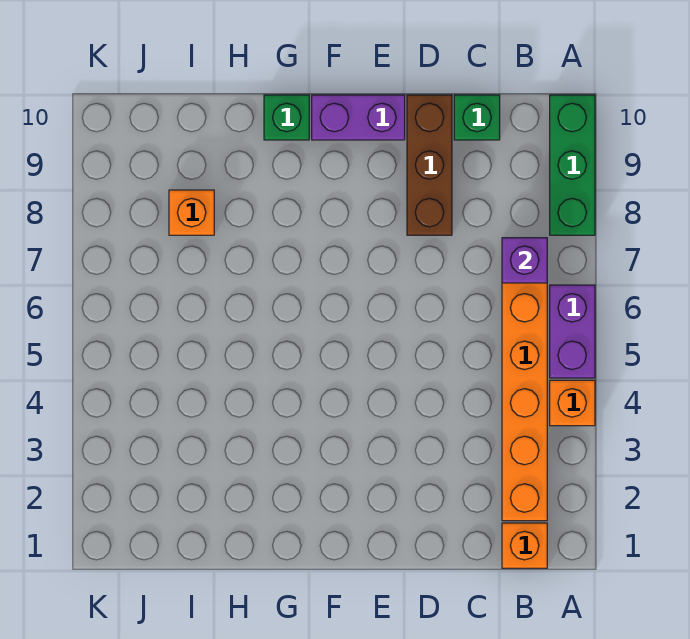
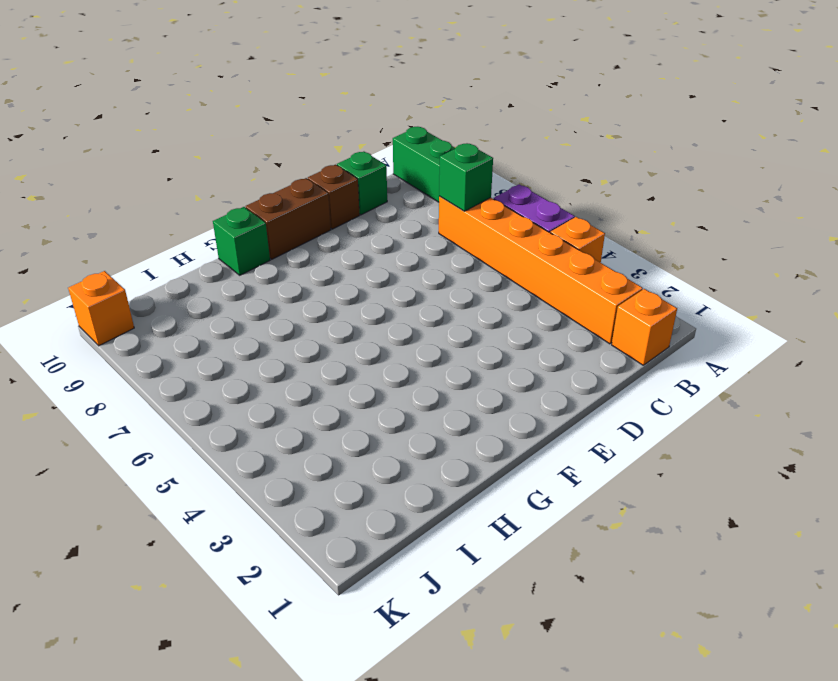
purple 1x1 brick [502,238,547,283] -> green 1x1 brick [439,144,493,211]
brown 1x3 brick [407,95,452,235] -> brown 1x1 brick [308,165,360,229]
purple 1x2 brick [312,95,405,140] -> brown 1x2 brick [246,178,331,259]
orange 1x1 brick [169,190,214,235] -> orange 1x1 brick moved to [68,271,134,346]

